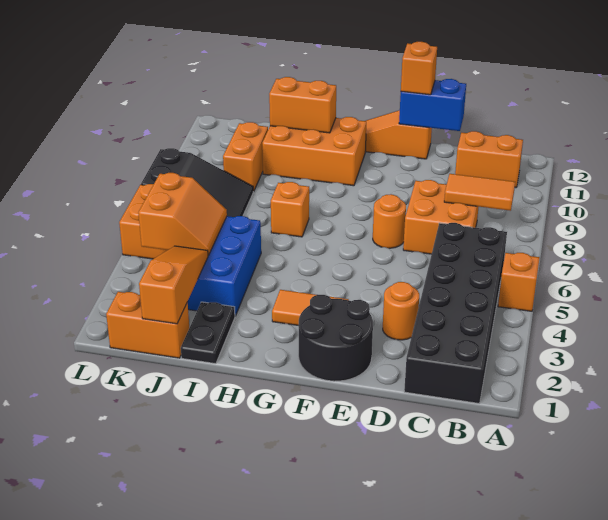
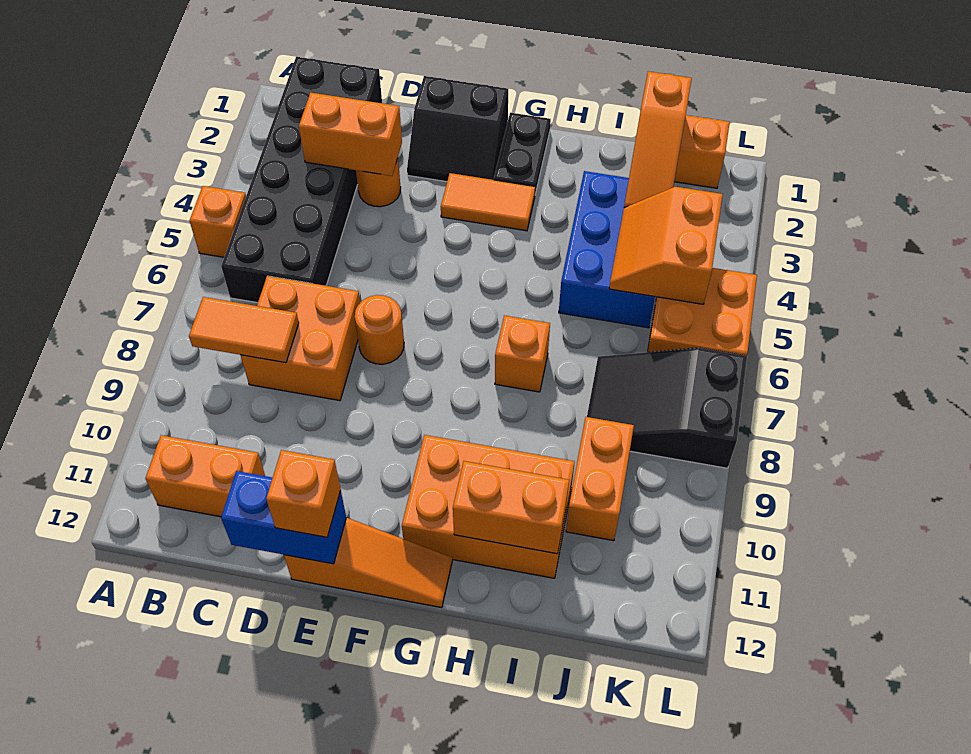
none -> orange 1x2 brick [299,93,402,176]
black 2x2 round brick [299,295,373,381] -> black 2x2 slope [407,76,508,182]
black 1x2 plate [181,302,235,364] -> black 1x2 plate moved to [494,113,551,194]

